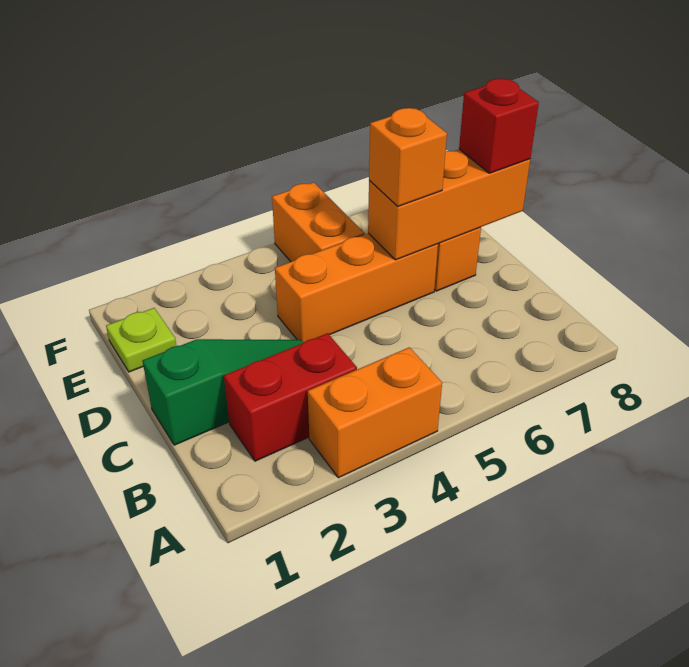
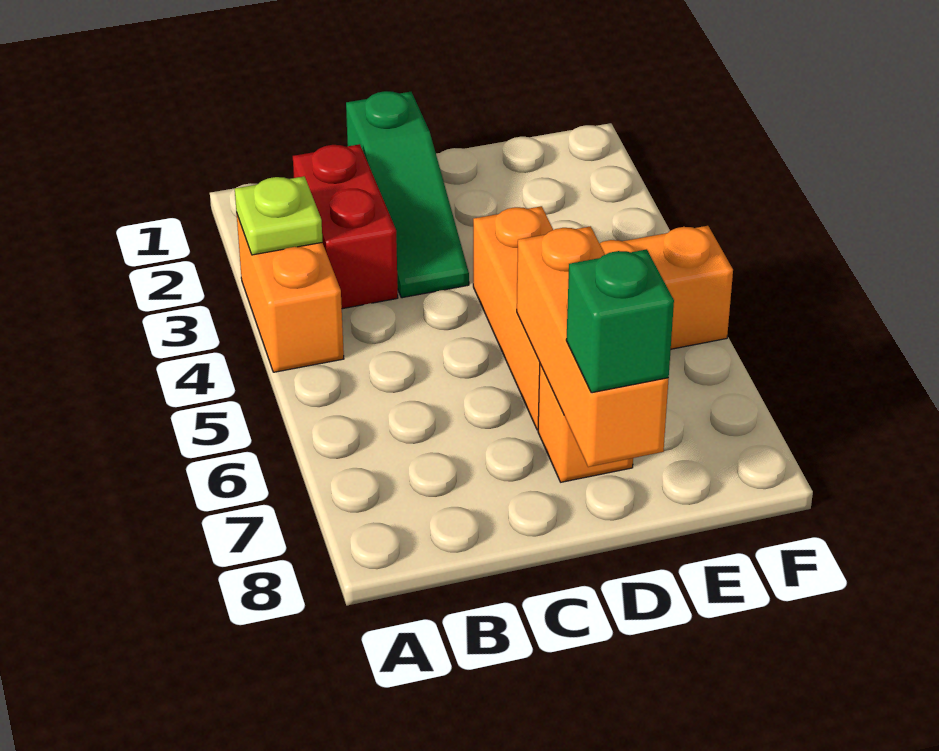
orange 1x1 brick [369,108,447,206] -> none
red 1x1 brick [459,79,539,173] -> green 1x1 brick [566,249,674,393]
lime 1x1 plate [106,308,176,372] -> lime 1x1 plate moved to [235,176,323,255]

